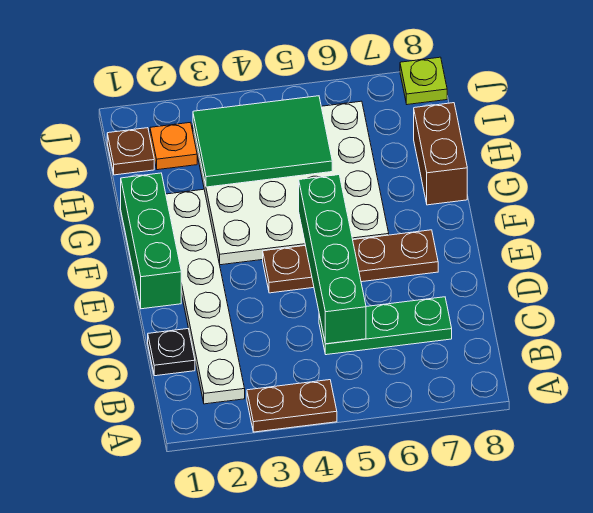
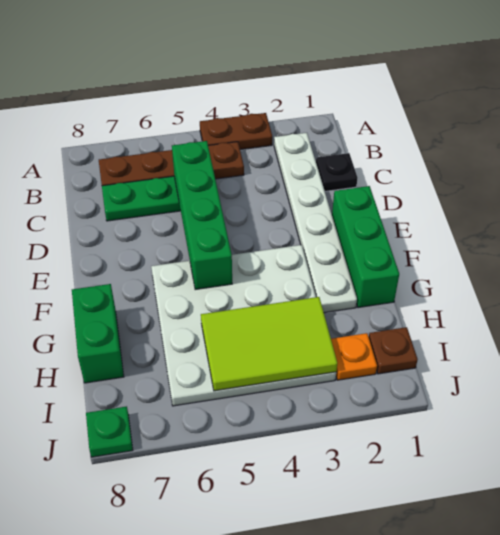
brown 1x4 plate [263,230,438,293] -> brown 1x4 plate moved to [99,142,244,186]
brown 1x2 brick [414,103,467,205] -> green 1x2 brick [72,284,124,383]
green 2x3 tile [193,96,332,187] -> lime 2x3 tile [201,297,337,391]
lime 1x1 plate [400,57,447,105] -> green 1x1 plate [86,406,133,457]

